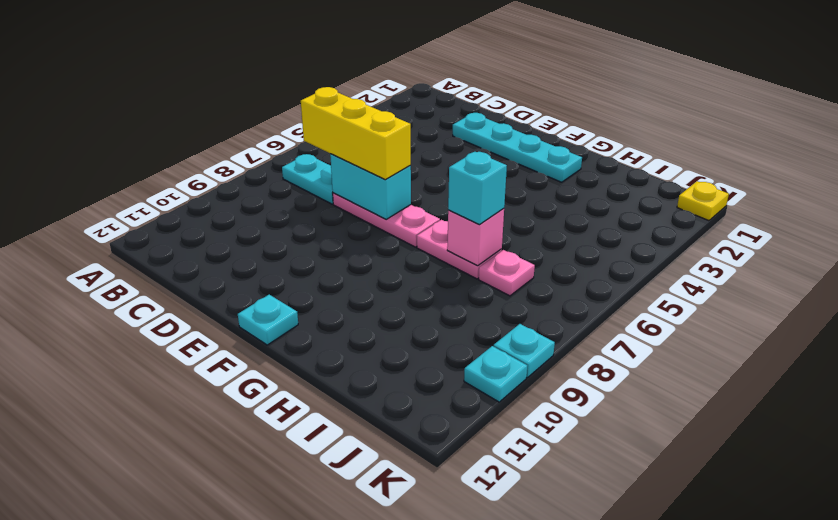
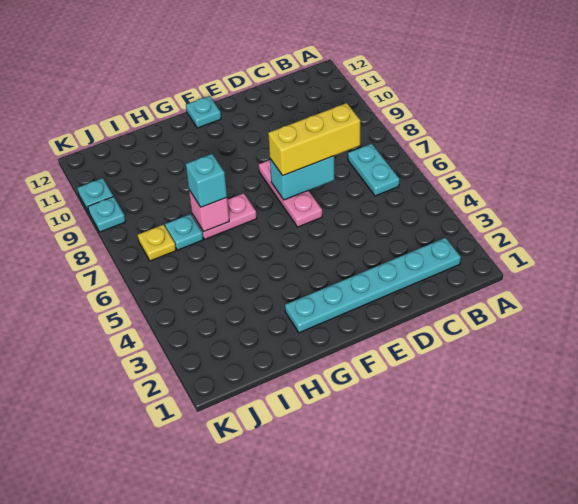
cyan 1x2 plate [282,154,333,204] -> cyan 1x2 plate turned to [348,144,399,196]
cyan 1x4 plate [453,113,582,182] -> cyan 1x6 plate [285,238,461,333]
pink 1x3 plate [333,193,440,247] -> pink 1x3 plate turned to [259,160,322,227]
pink 1x1 plate [479,250,535,296] -> cyan 1x1 plate [165,214,203,250]
yellow 1x1 plate [677,181,729,221] -> yellow 1x1 plate moved to [138,225,176,261]

